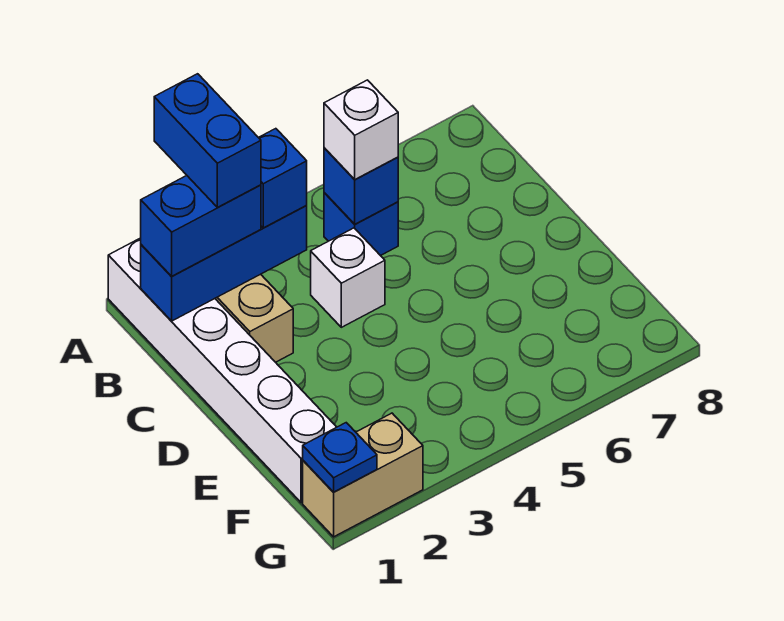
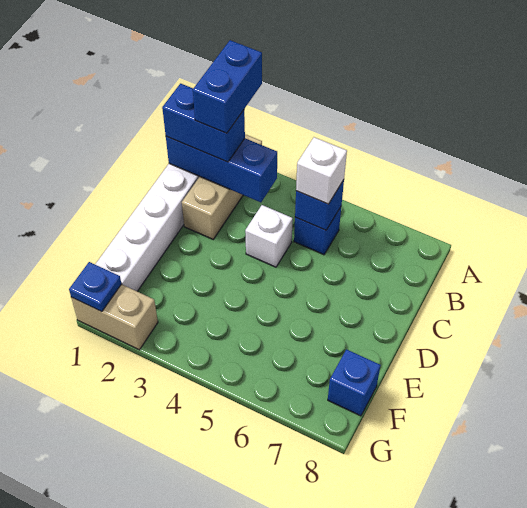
blue 1x1 brick [259,129,307,228] -> blue 1x1 brick moved to [328,350,381,416]

